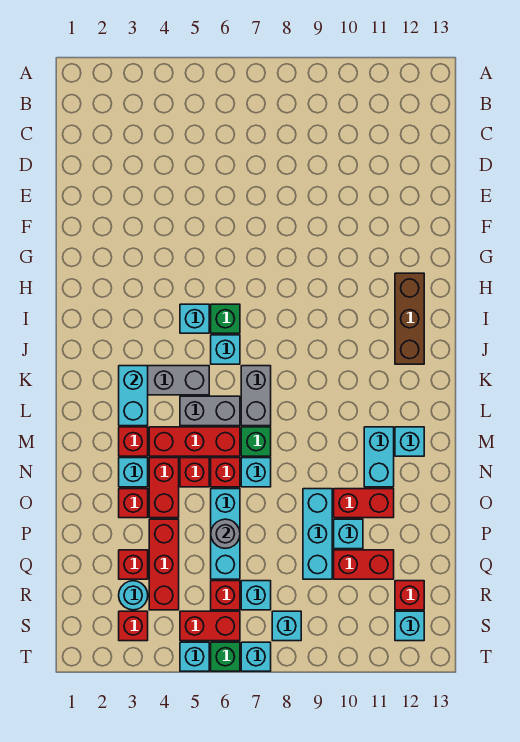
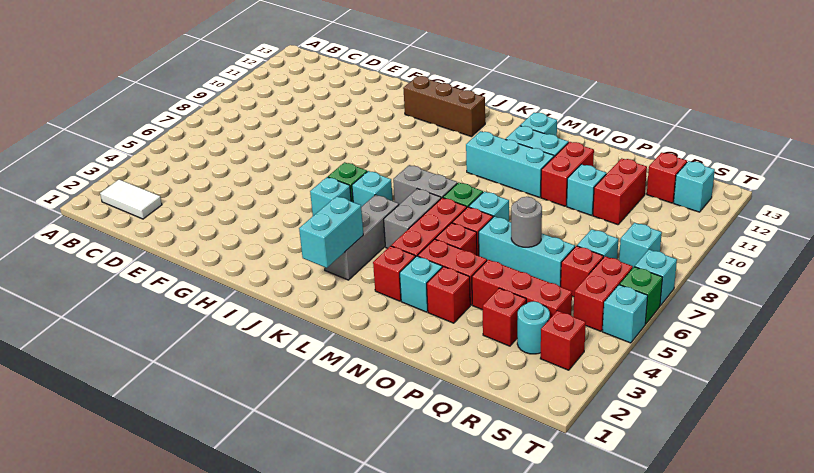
none -> white 1x2 tile [100,179,162,219]
cyan 1x2 brick [119,366,148,426] -> cyan 1x2 brick turned to [299,196,363,268]
cyan 1x3 brick [303,489,332,579] -> cyan 1x3 brick moved to [466,131,554,197]

